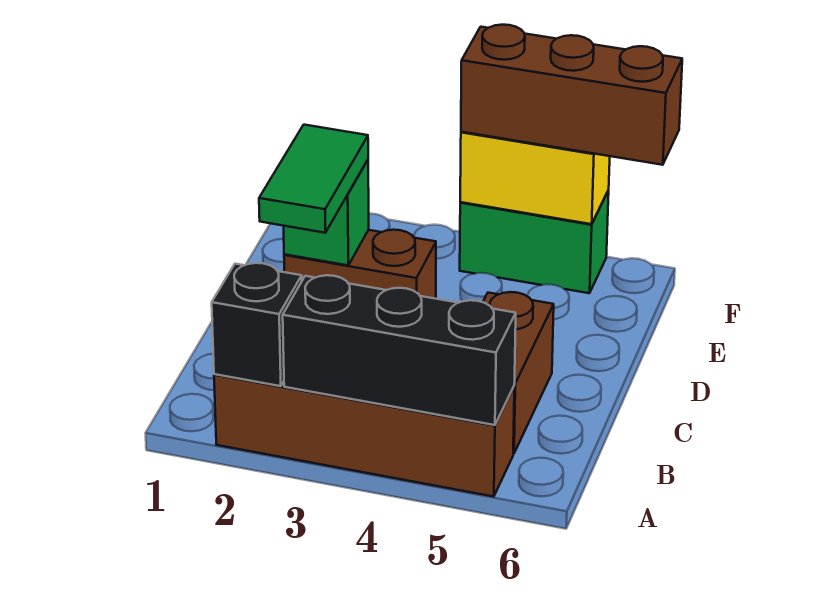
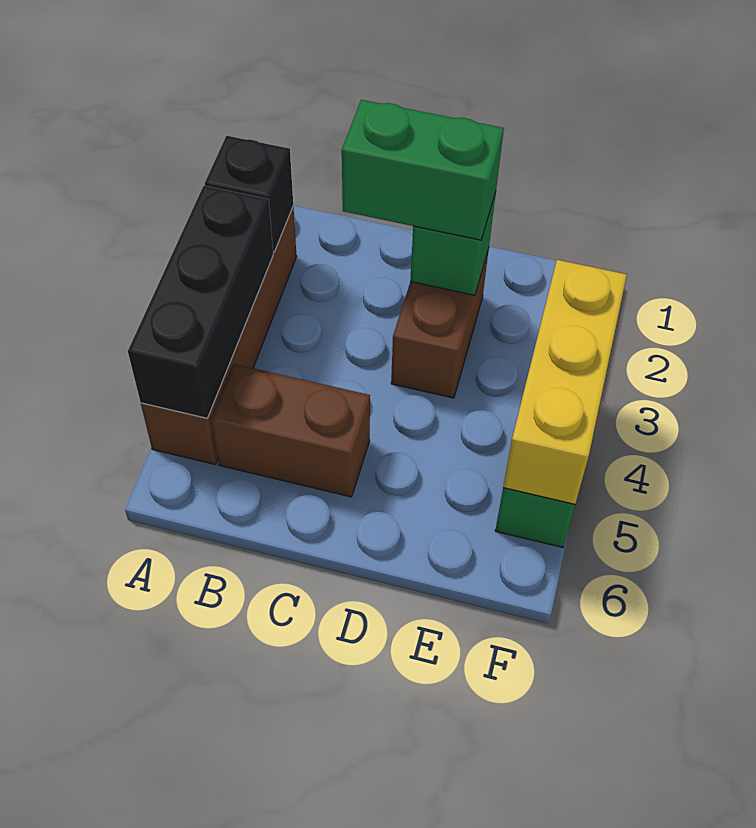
green 1x2 tile [259,125,368,233] -> green 1x2 brick [342,100,504,240]
yellow 1x2 brick [460,132,610,224] -> yellow 1x3 brick [503,260,627,504]
brown 1x3 brick [461,25,682,165] -> none

